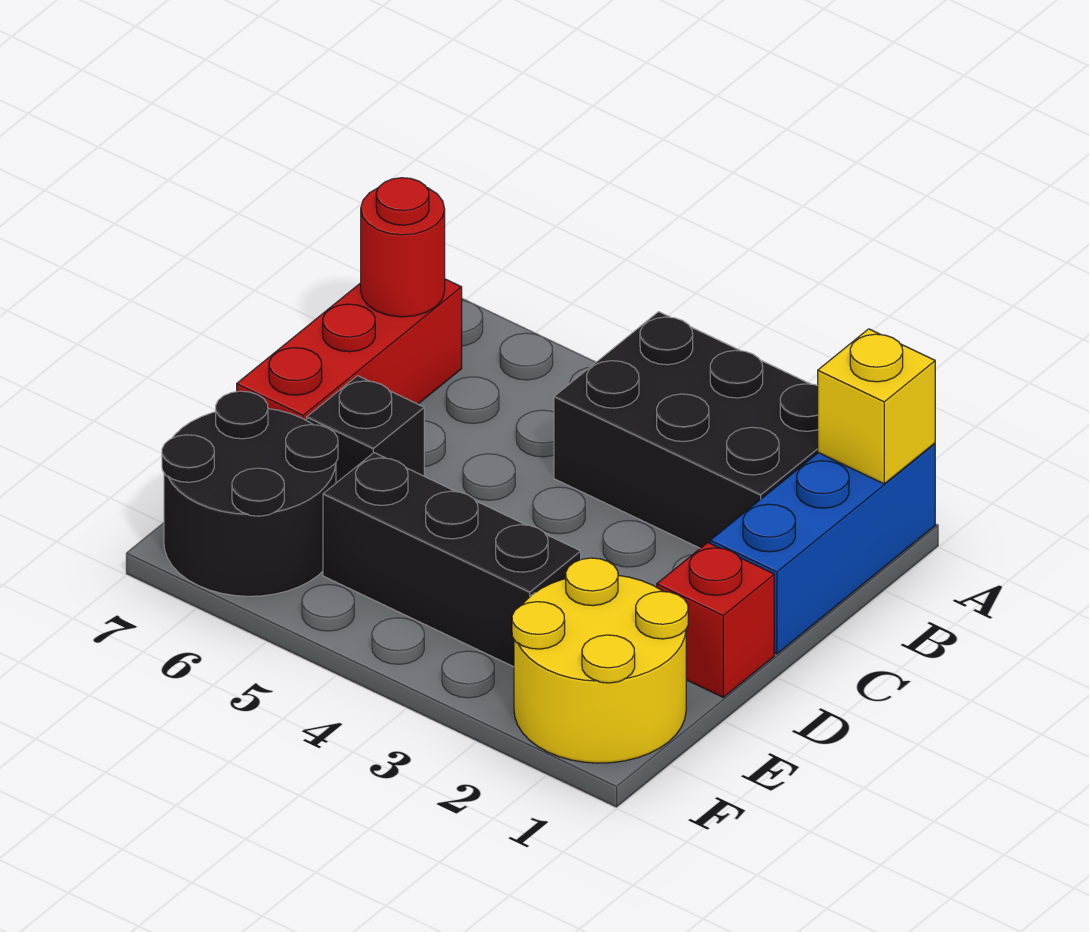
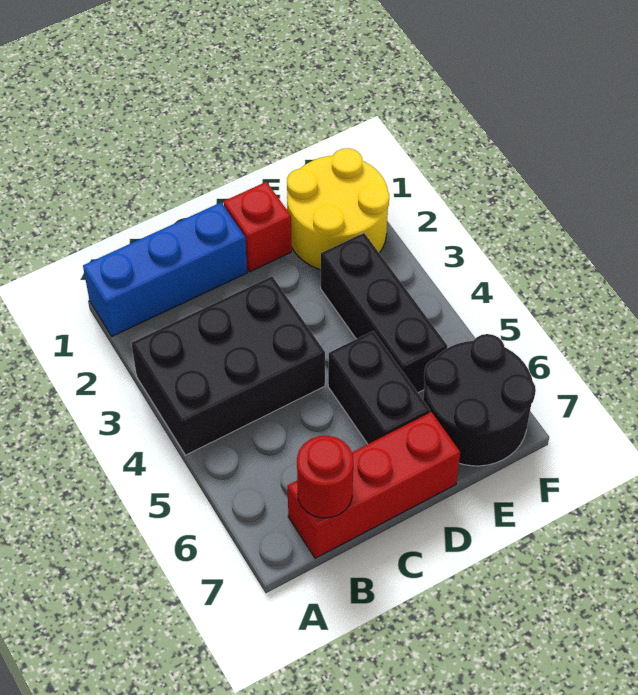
yellow 1x1 brick [818,329,935,484] -> none
black 2x3 brick [554,312,818,548] -> black 2x3 brick turned to [131,276,325,455]
black 1x1 brick [307,376,424,483] -> black 1x2 brick [328,331,430,444]

